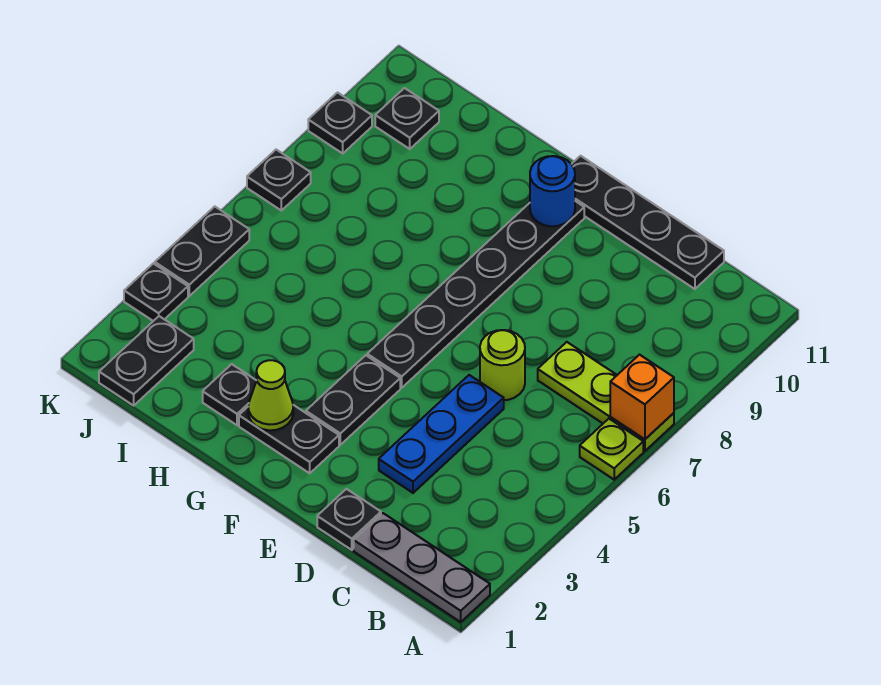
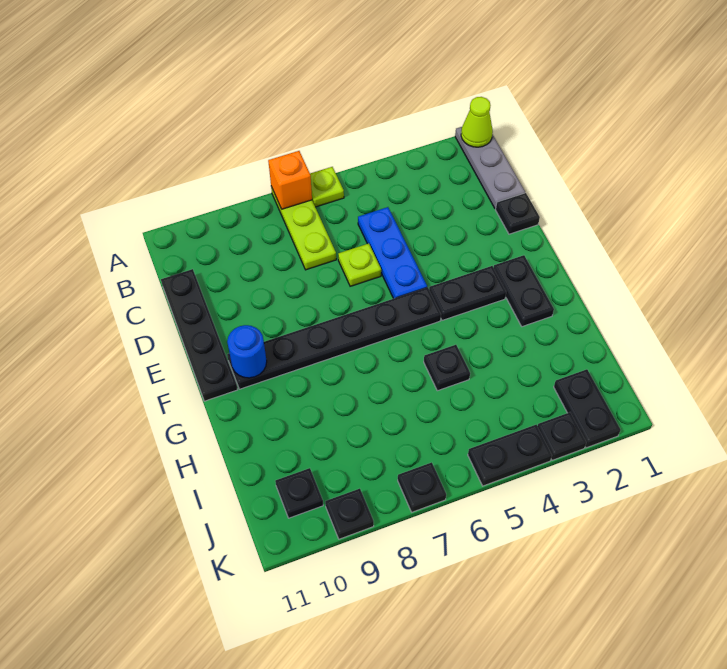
blue 1x3 plate [379,375,504,493] -> blue 1x3 plate turned to [358,207,427,299]
lime 1x1 round brick [480,330,525,400] -> lime 1x1 plate [338,243,381,286]
lime 1x1 cone [248,360,293,430] -> lime 1x1 cone moved to [461,97,493,147]
black 1x1 plate [203,364,256,425] -> black 1x1 plate moved to [424,345,470,391]
black 1x2 plate [99,316,194,405] -> black 1x2 plate turned to [554,369,621,448]

